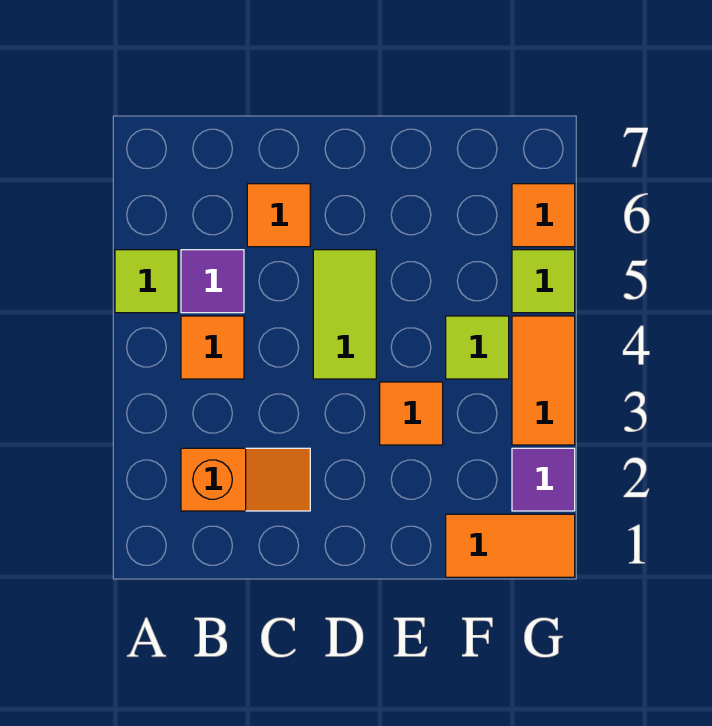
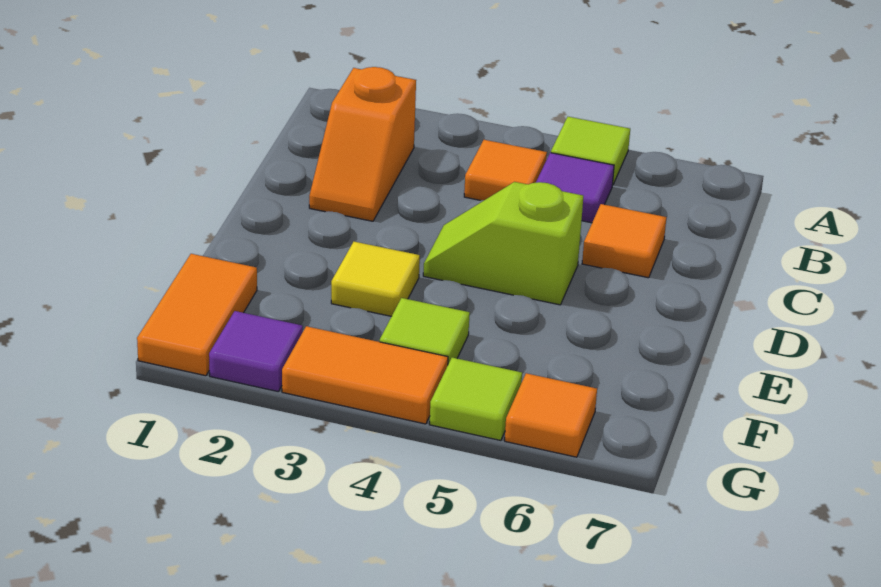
lime 1x2 tile [313,250,376,379] -> lime 1x2 slope [423,182,583,305]
orange 1x1 tile [380,382,443,445] -> yellow 1x1 tile [331,242,420,316]

